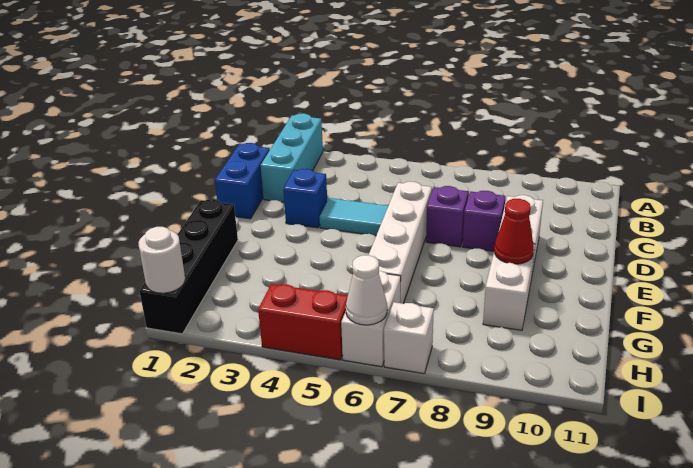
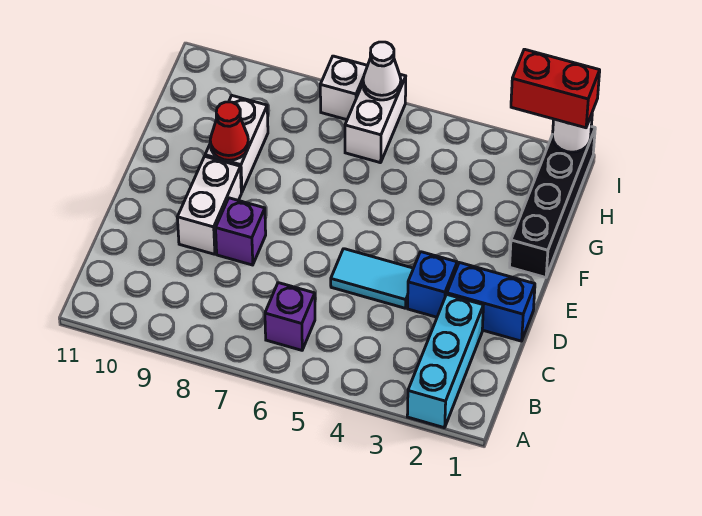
blue 1x2 brick [215,143,270,219] -> blue 1x2 brick turned to [447,263,535,341]
white 1x4 brick [369,182,432,304] -> none
purple 1x1 brick [426,186,468,247] -> purple 1x1 brick moved to [265,283,315,350]
red 1x2 brick [258,284,348,360] -> red 1x2 brick moved to [511,49,600,128]

